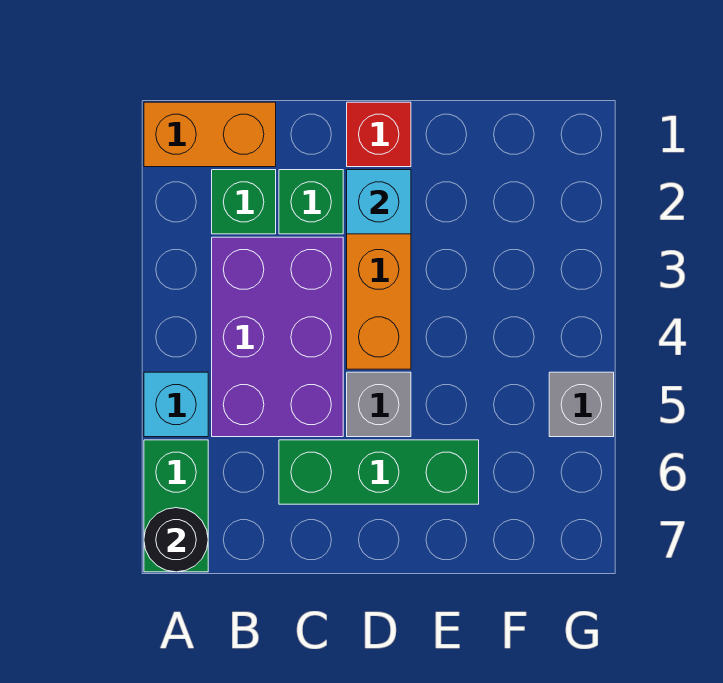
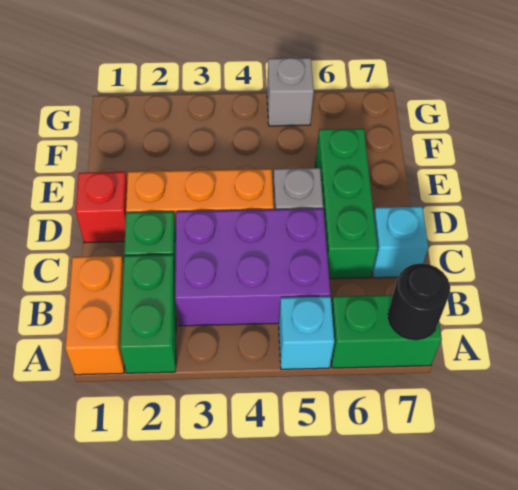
green 1x1 brick [212,170,276,234] -> green 1x2 brick [120,255,176,373]
cyan 1x1 brick [347,170,411,234] -> cyan 1x1 brick moved to [372,207,428,278]

